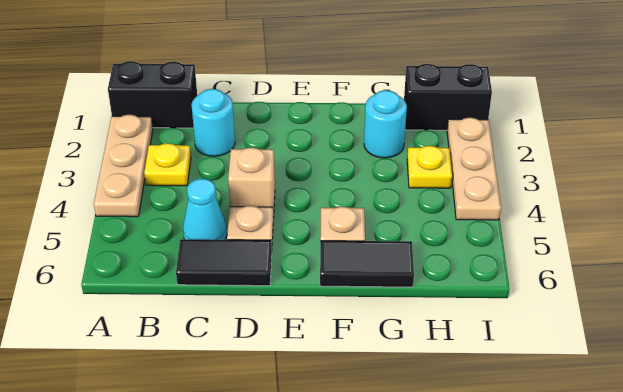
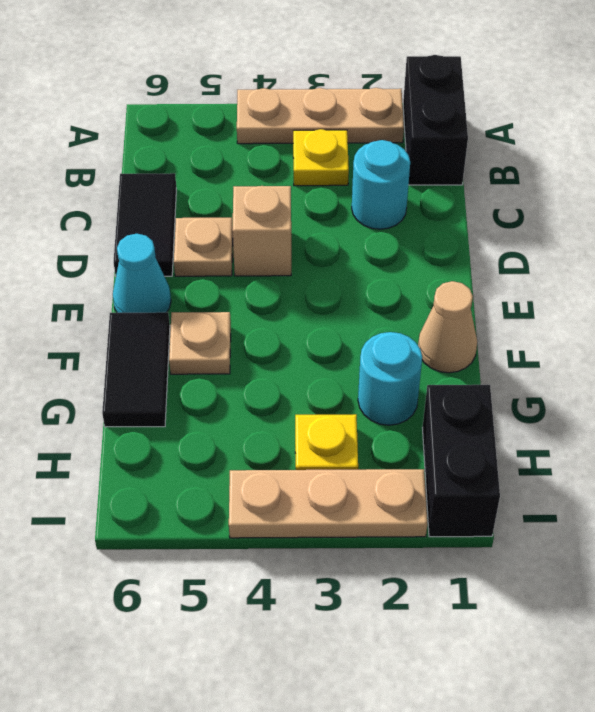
cyan 1x1 cone [183,179,227,240] -> cyan 1x1 cone moved to [113,234,171,313]
none -> tan 1x1 cone [418,281,477,373]

